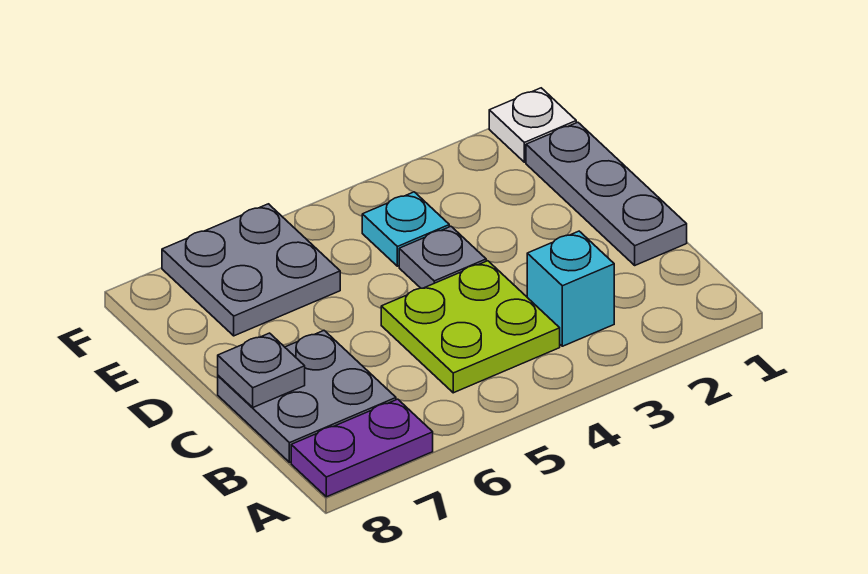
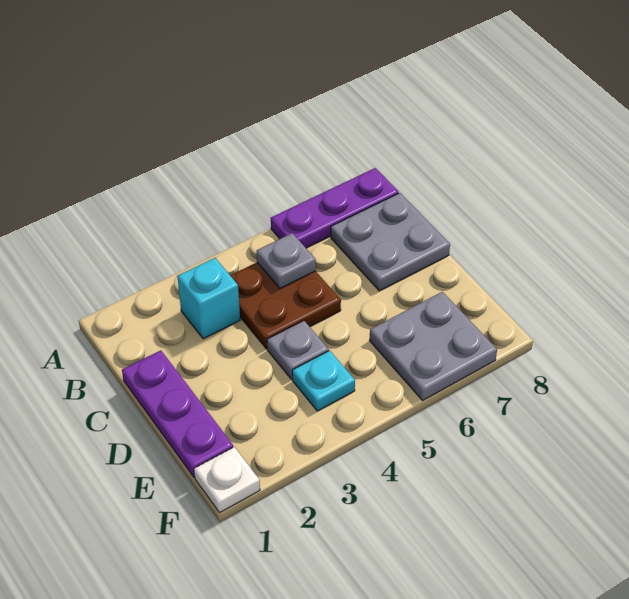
purple 1x2 plate [291,399,433,497] -> purple 1x3 plate [271,168,399,248]
lime 2x2 plate [381,261,560,393] -> brown 2x2 plate [230,263,341,349]
grey 1x3 plate [526,122,687,265] -> purple 1x3 plate [122,350,233,477]
grey 1x1 plate [218,333,305,408] -> grey 1x1 plate moved to [257,233,316,288]

